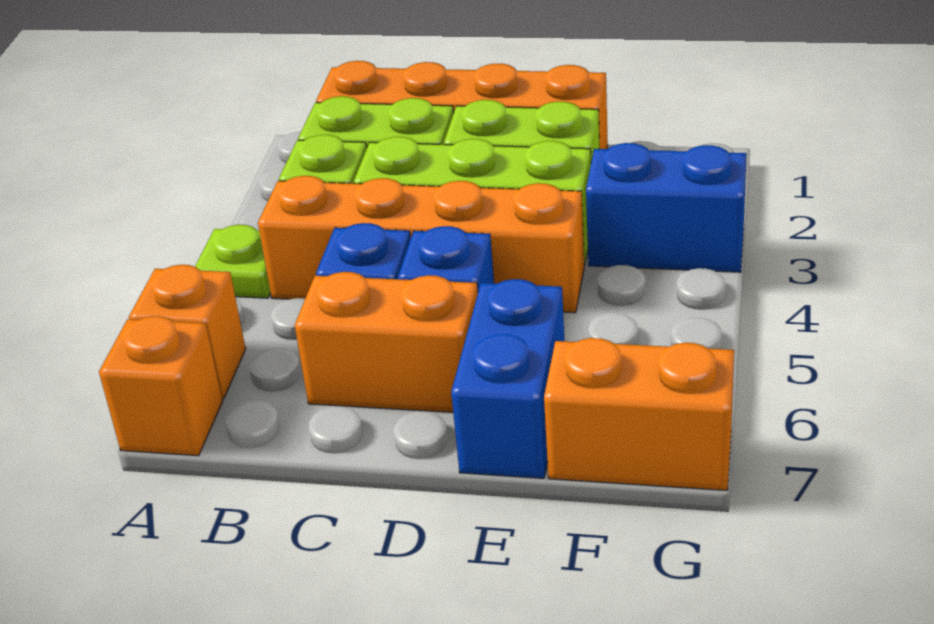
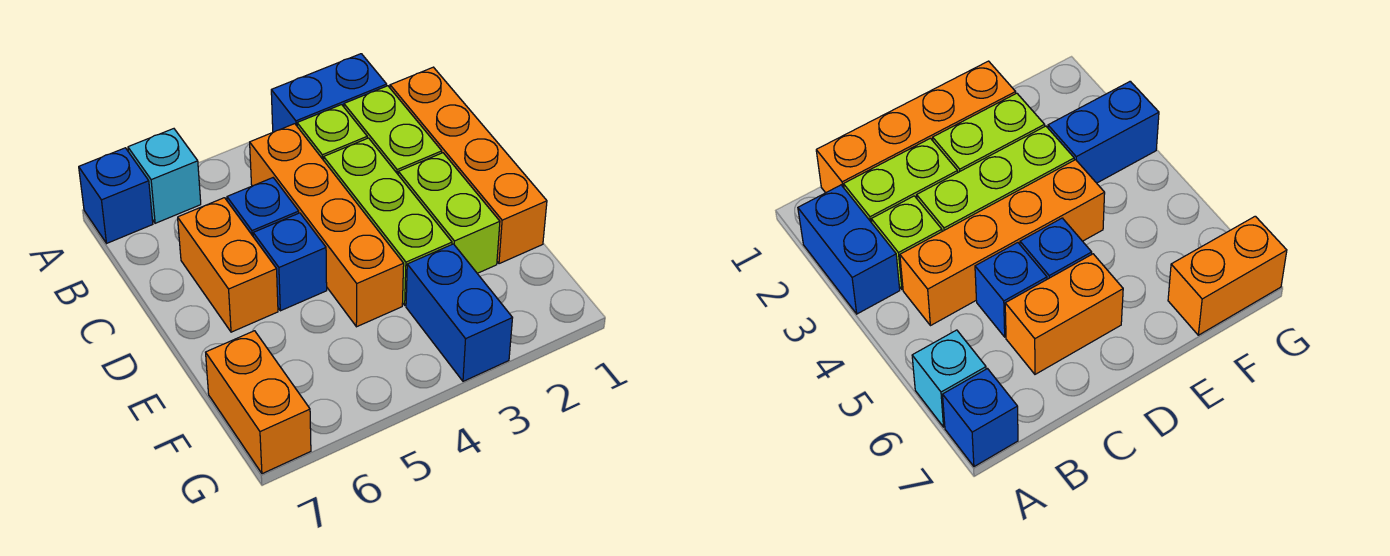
lime 1x1 plate [195,224,271,298] -> none
orange 1x1 brick [129,265,246,399] -> cyan 1x1 brick [128,129,201,223]
orange 1x1 brick [99,316,223,456] -> blue 1x1 brick [79,148,153,243]
blue 1x2 brick [451,279,564,478] -> blue 1x2 brick moved to [271,54,387,132]

